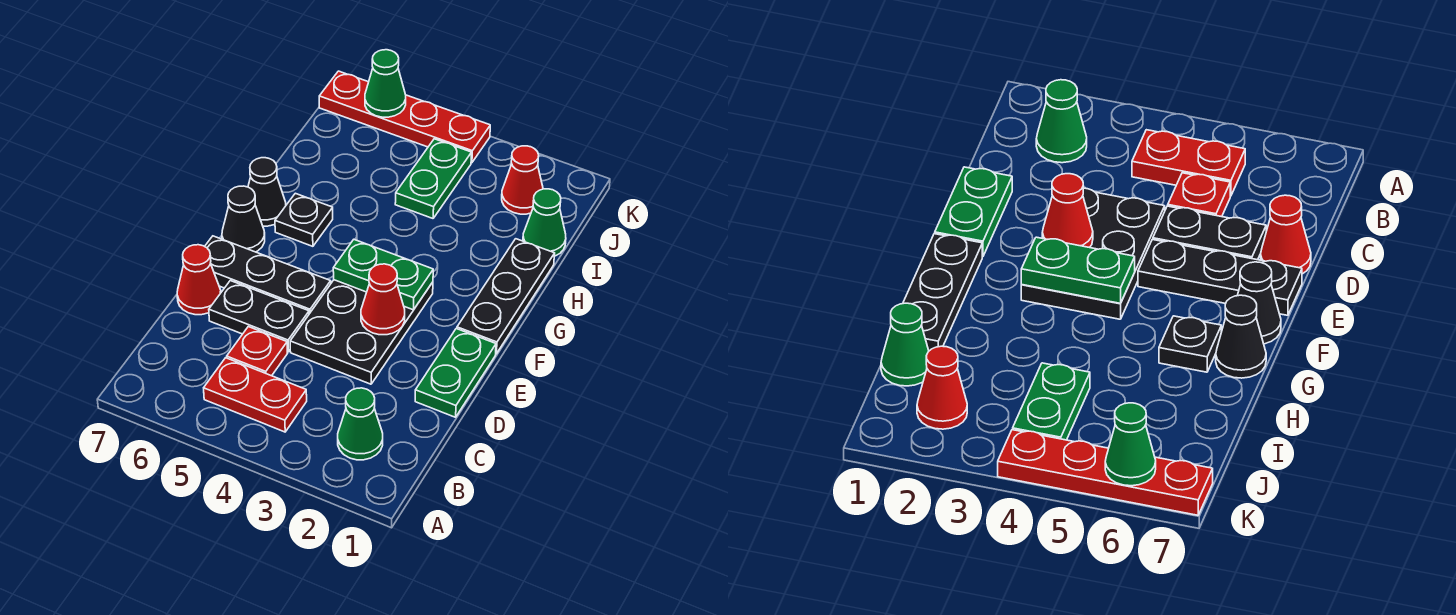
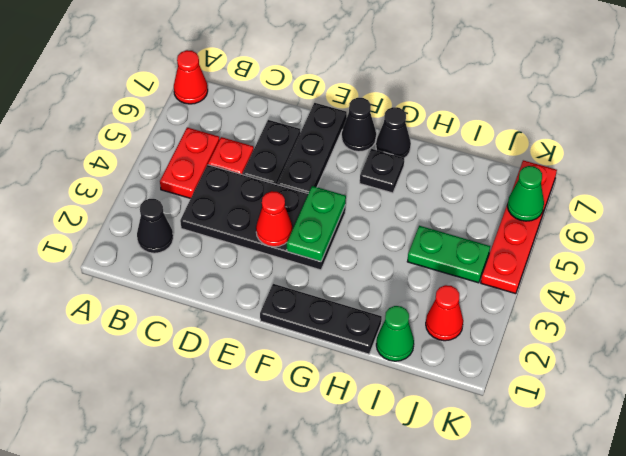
green 1x1 cone [338,388,383,460] -> black 1x1 cone [137,199,173,253]
green 1x2 plate [415,329,496,417] -> none
black 2x3 plate [290,280,433,384] -> black 2x4 plate [180,165,346,270]
red 1x1 cone [177,245,221,315] -> red 1x1 cone moved to [174,50,208,104]

